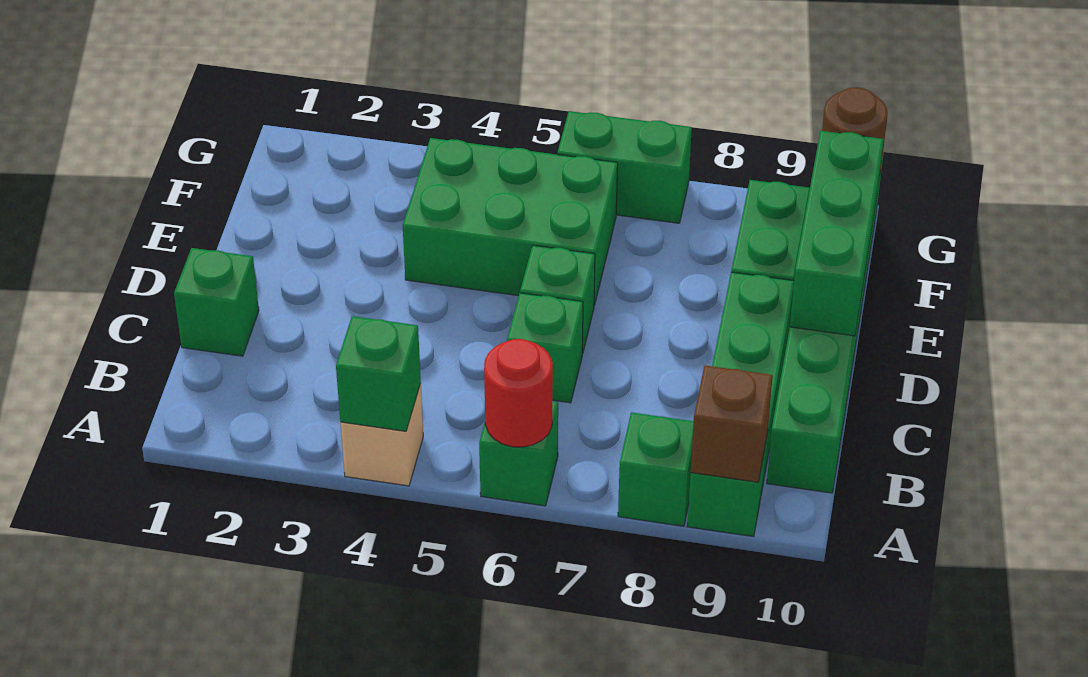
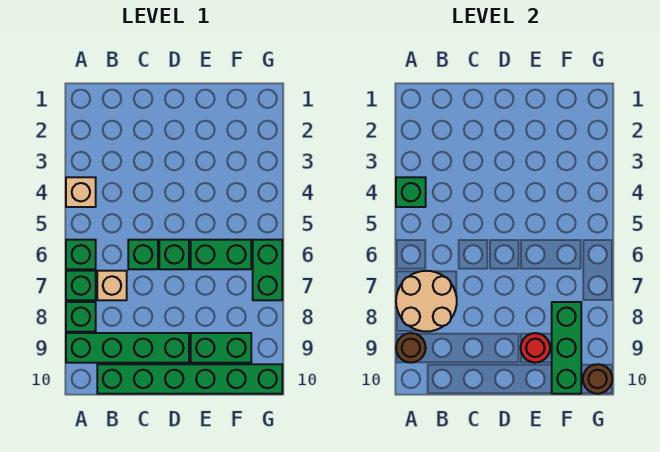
red 1x1 round brick [484,339,553,447] -> red 1x1 round brick moved to [521,333,550,363]
none -> tan 2x2 round brick [396,271,457,332]
brown 1x1 brick [691,365,773,482] -> brown 1x1 round brick [396,333,426,363]
none -> tan 1x1 brick [97,271,127,300]
green 1x1 brick [174,248,259,356] -> green 1x1 brick moved to [66,271,96,300]
green 1x3 brick [790,131,884,336] -> green 1x3 brick turned to [552,302,581,394]
green 2x3 brick [403,138,618,306] -> green 1x2 brick [191,240,251,269]

